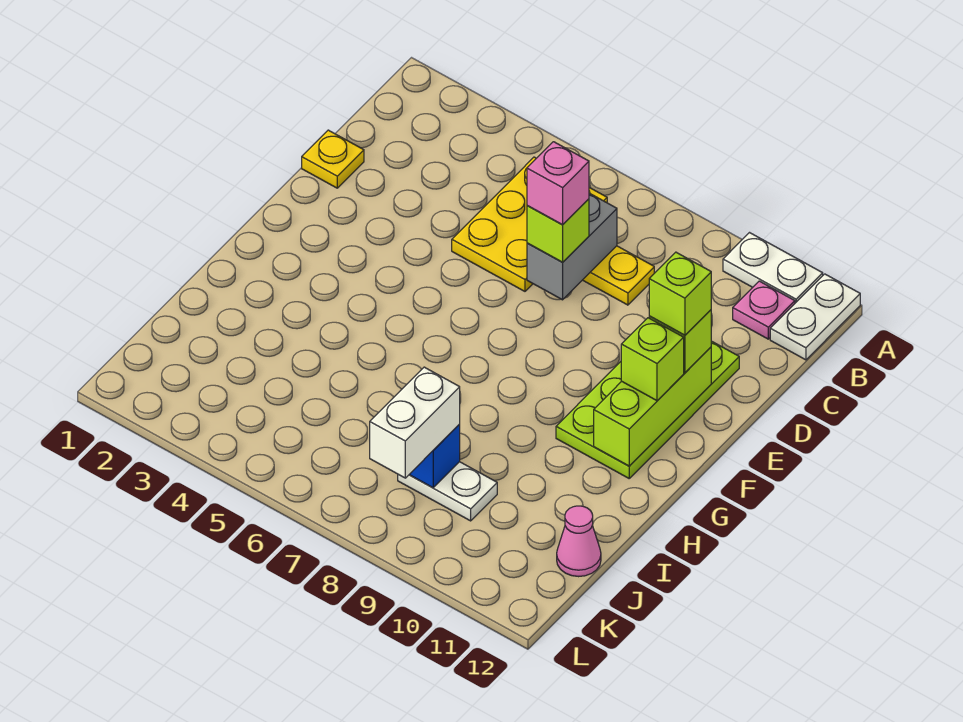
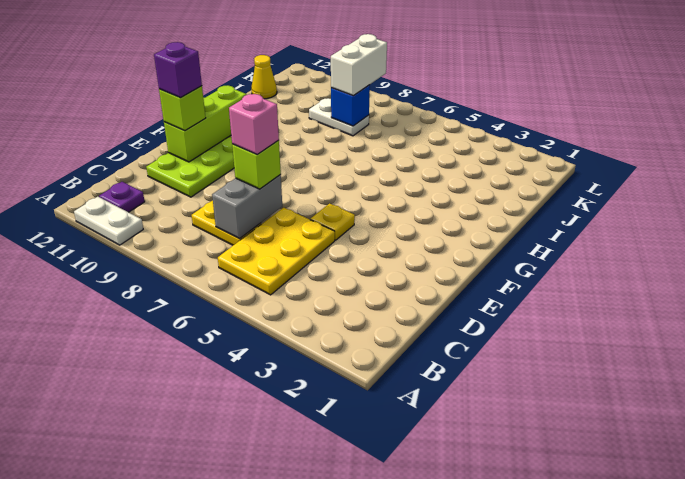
white 1x2 plate [770,274,860,360] -> none
pink 1x1 plate [733,281,795,339] -> purple 1x1 plate [99,182,145,212]
yellow 1x1 plate [302,130,364,188] -> yellow 1x1 plate moved to [310,204,355,240]
lime 1x1 brick [649,252,711,335] -> purple 1x1 brick [154,42,202,98]
lime 1x1 brick [621,318,684,401] -> none
pink 1x1 cone [557,506,601,577] -> yellow 1x1 cone [251,55,277,99]

